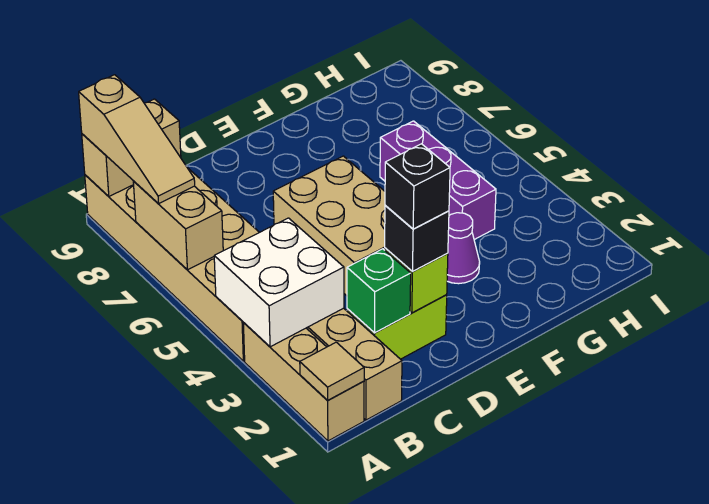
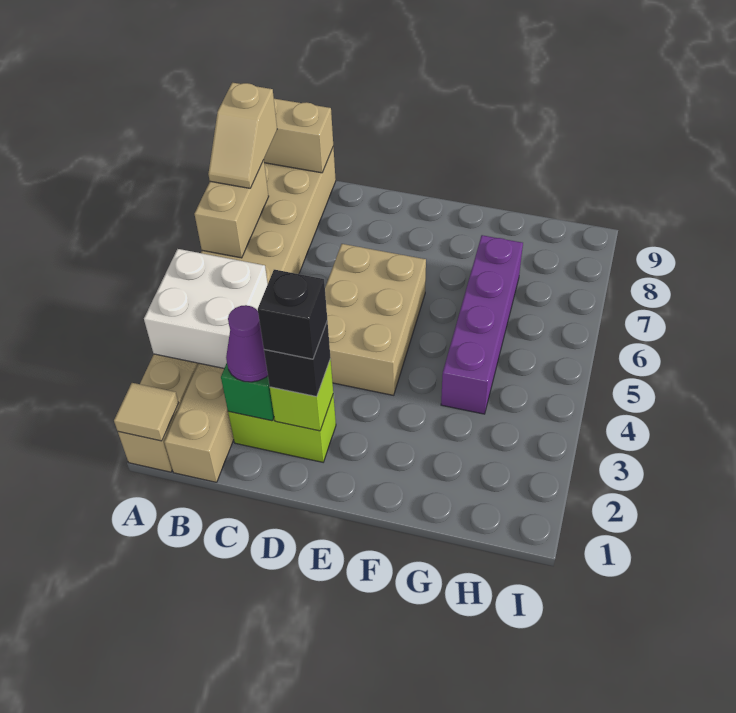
tan 1x3 slope [79,75,195,203] -> tan 1x2 slope [208,83,277,188]
purple 1x1 cone [447,213,480,284] -> purple 1x1 cone moved to [226,305,268,382]
purple 1x3 brick [380,121,496,240] -> purple 1x4 brick [441,235,523,414]

